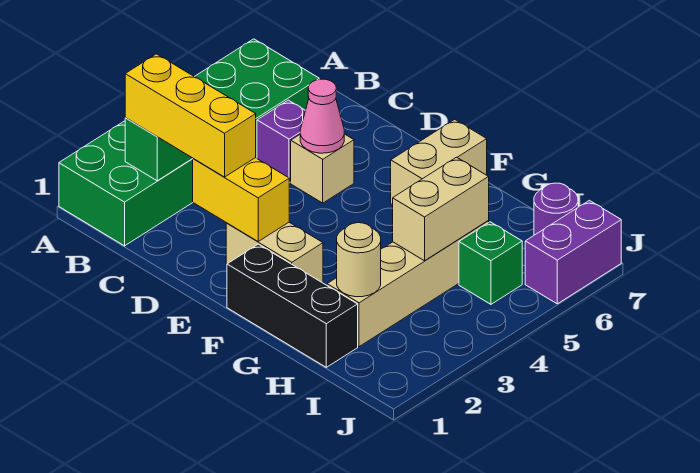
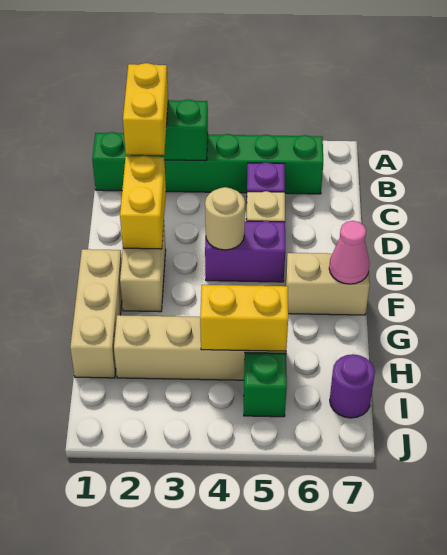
green 2x6 brick [59,39,319,246] -> green 1x6 brick [92,132,323,194]
yellow 1x3 brick [125,54,256,177] -> yellow 1x2 brick [123,63,168,155]
pink 1x1 cone [300,79,344,153] -> pink 1x1 cone moved to [329,221,369,284]
black 1x3 brick [227,244,358,367] -> tan 1x3 brick [70,249,122,378]
tan 1x1 round brick [337,223,381,297] -> tan 1x1 round brick moved to [205,187,245,250]
tan 1x2 brick [393,157,489,261] -> yellow 1x2 brick [200,285,288,351]
purple 1x2 brick [525,200,621,304] -> purple 1x2 brick moved to [205,221,285,282]

